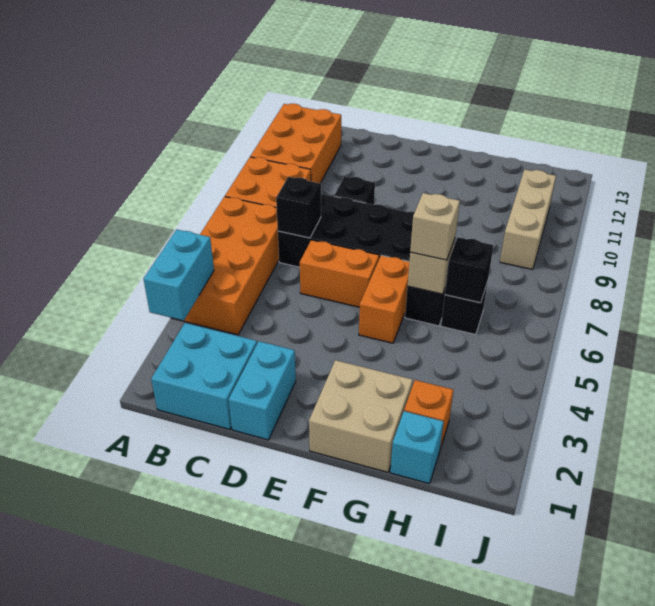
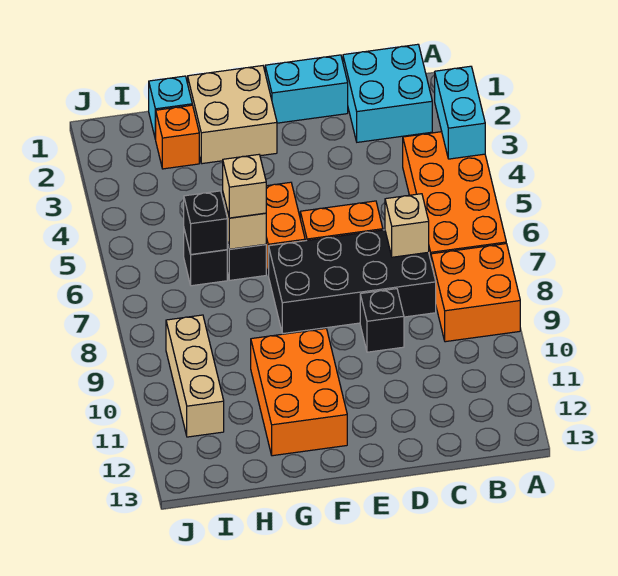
orange 2x3 brick [250,104,341,183] -> orange 2x3 brick moved to [251,328,347,456]
black 1x1 brick [276,177,321,238] -> tan 1x1 brick [385,194,429,257]
cyan 1x2 brick [229,341,296,440] -> cyan 1x2 brick turned to [265,55,348,123]

